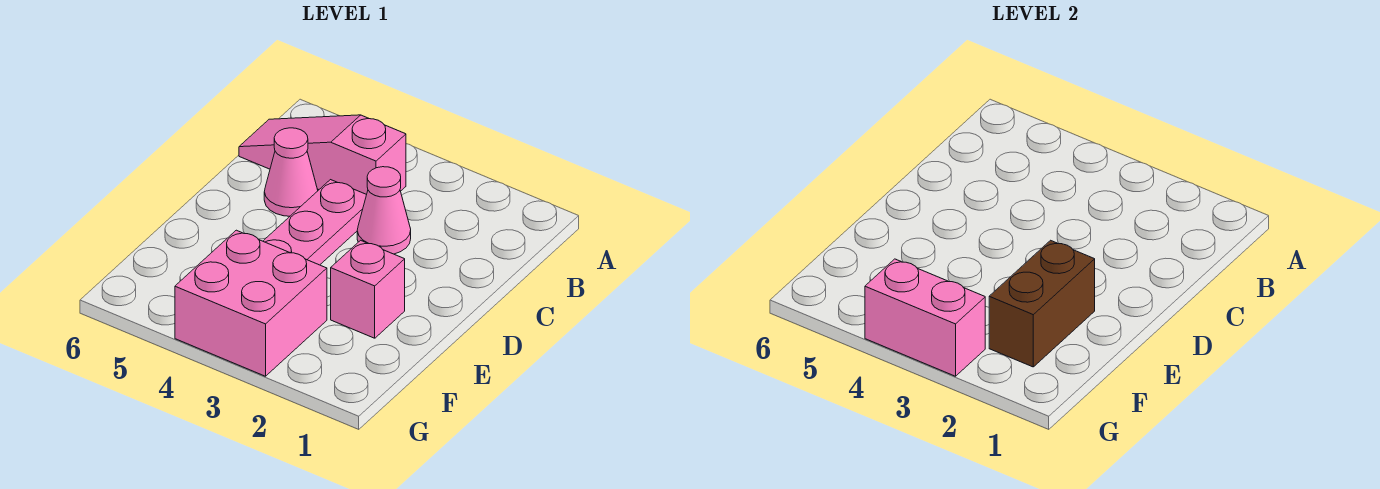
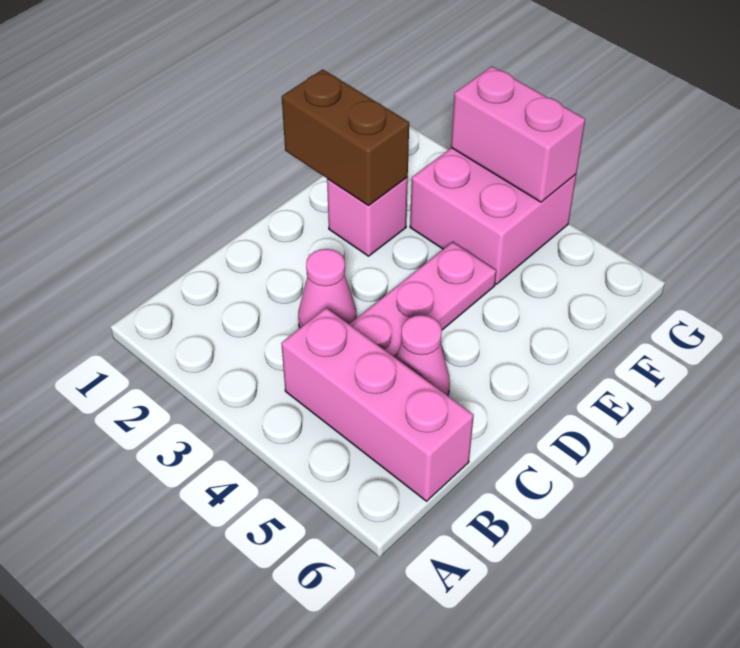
pink 1x3 slope [239,115,406,195] -> pink 1x3 brick [281,308,474,501]
brown 1x2 brick [989,240,1095,367] -> brown 1x2 brick turned to [282,69,409,206]

